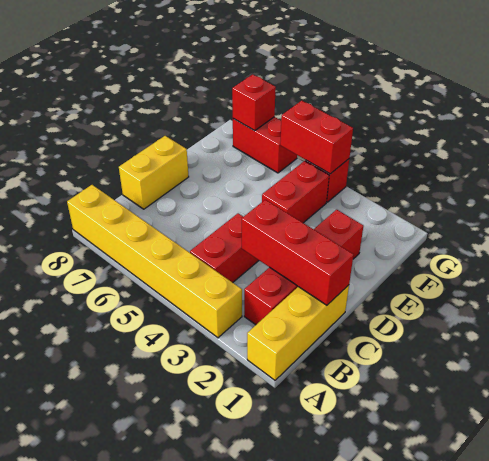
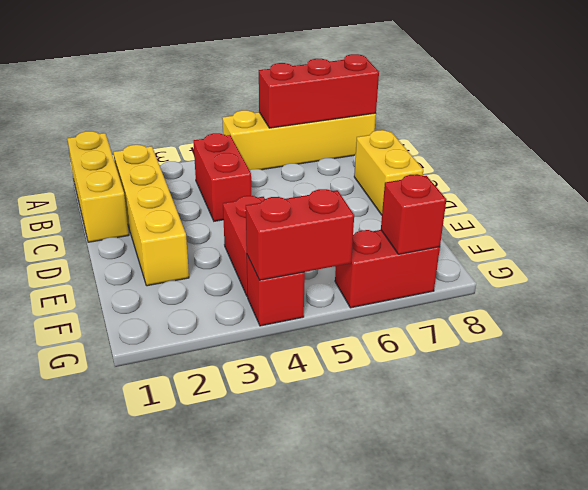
yellow 1x6 brick [67,185,242,338] -> yellow 1x4 brick [222,110,376,170]
red 1x4 brick [244,210,363,325] -> yellow 1x4 brick [113,145,189,286]
red 1x3 brick [242,200,353,305] -> red 1x3 brick moved to [259,54,379,128]

